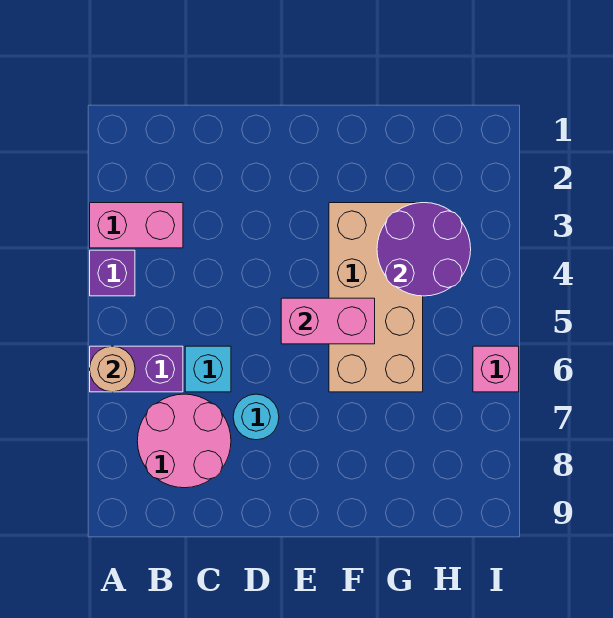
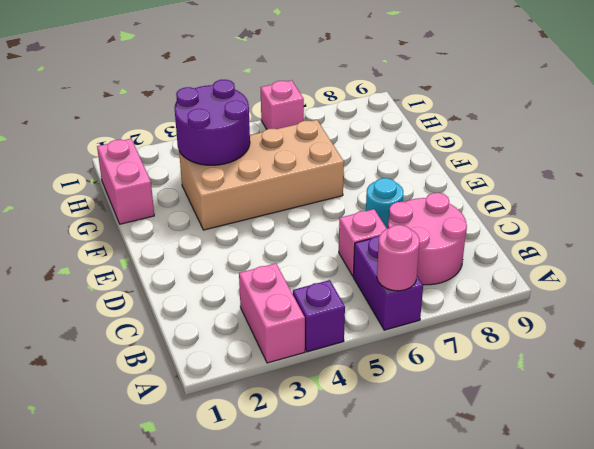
tan 1x1 round brick [90,346,135,392] -> pink 1x1 round brick [377,225,420,291]
cyan 1x1 brick [185,346,231,392] -> pink 1x1 brick [339,209,387,276]
pink 1x2 brick [281,298,375,344] -> pink 1x2 brick moved to [97,139,154,224]

